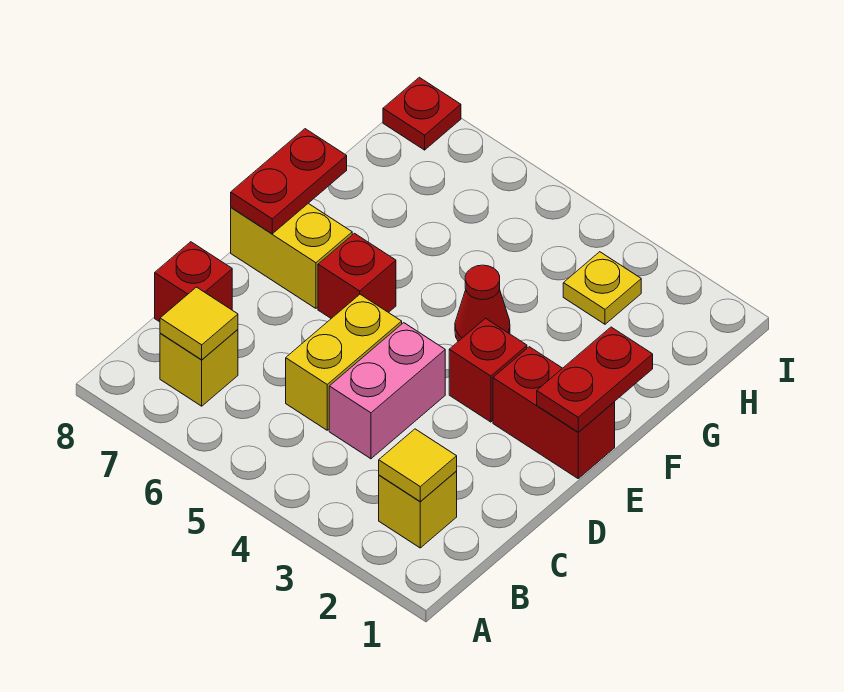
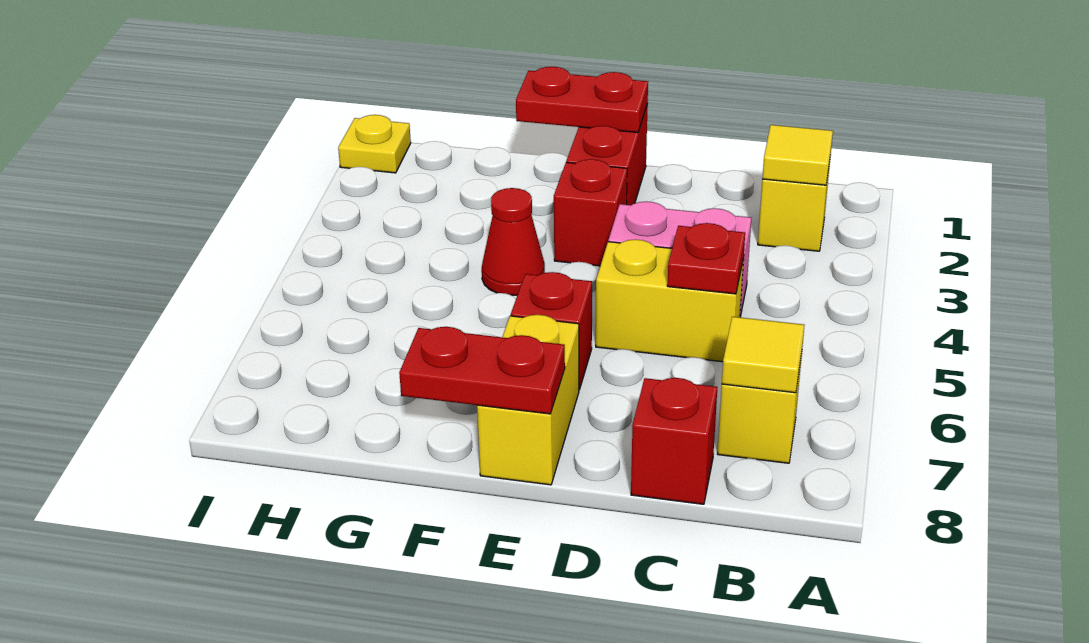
yellow 1x1 plate [563,252,641,324] -> yellow 1x1 plate moved to [338,115,411,173]
red 1x1 plate [383,77,461,150] -> red 1x1 plate moved to [667,223,745,294]

